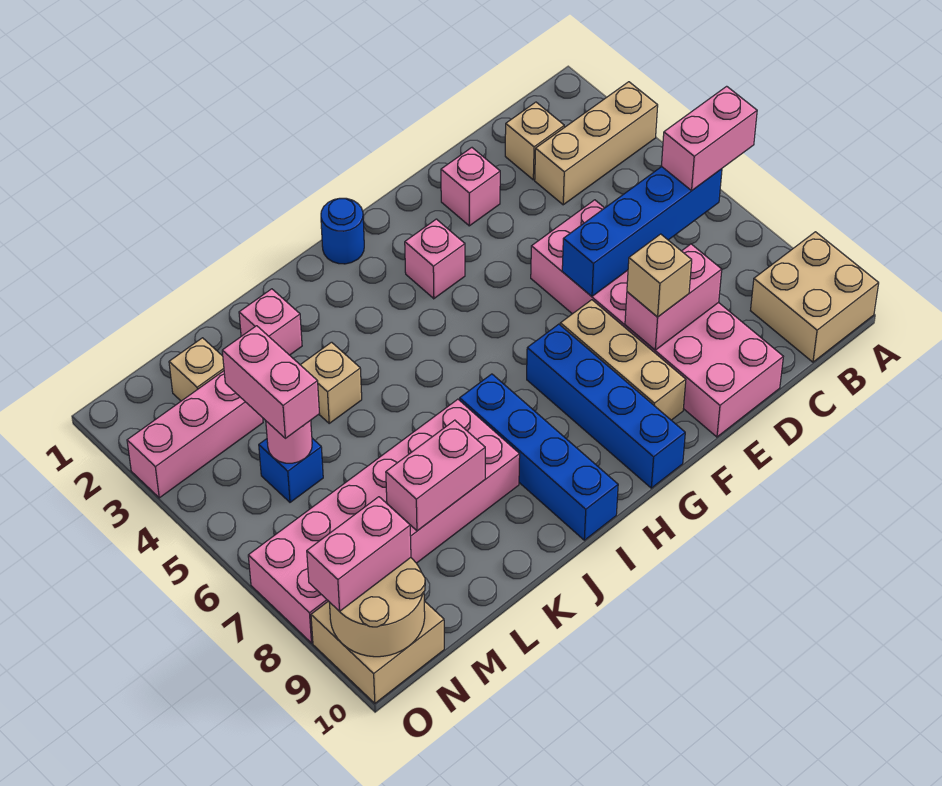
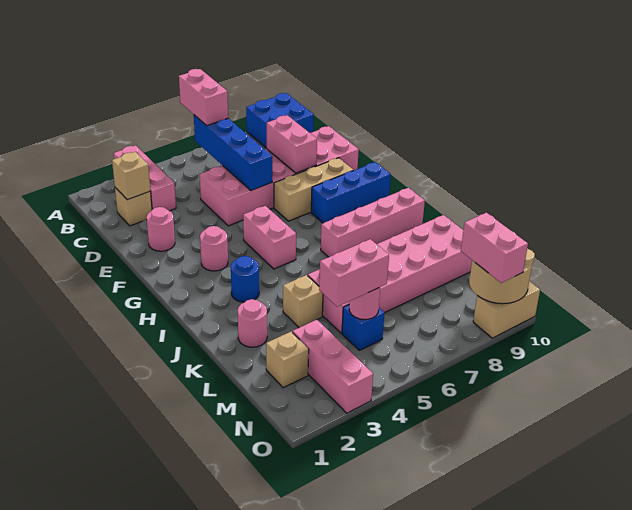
tan 1x3 brick [535,82,658,205] -> pink 1x3 brick [114,145,176,211]
tan 2x2 brick [750,232,879,362] -> blue 2x2 brick [246,93,314,148]
pink 1x1 brick [441,148,500,226] -> pink 1x1 round brick [146,207,175,251]
tan 1x1 brick [627,234,692,317] -> tan 1x1 brick moved to [112,152,150,200]
pink 1x1 brick [405,219,465,299] -> pink 1x1 round brick [200,226,228,271]
blue 1x4 brick [527,324,685,488] -> blue 1x3 brick [311,162,391,223]
blue 1x1 round brick [321,198,364,264] -> blue 1x1 round brick moved to [231,256,259,302]
blue 1x4 brick [460,374,618,540] -> pink 1x4 brick [321,188,425,257]
pink 2x6 brick [248,399,520,643] -> pink 2x6 brick turned to [308,215,472,333]
pink 1x1 brick [239,289,302,355] -> pink 1x1 round brick [238,299,267,347]
pink 1x2 brick [386,420,485,531] -> pink 1x2 brick moved to [243,206,296,269]
tan 2x2 brick [311,601,444,703] -> tan 1x2 brick [473,281,540,338]

